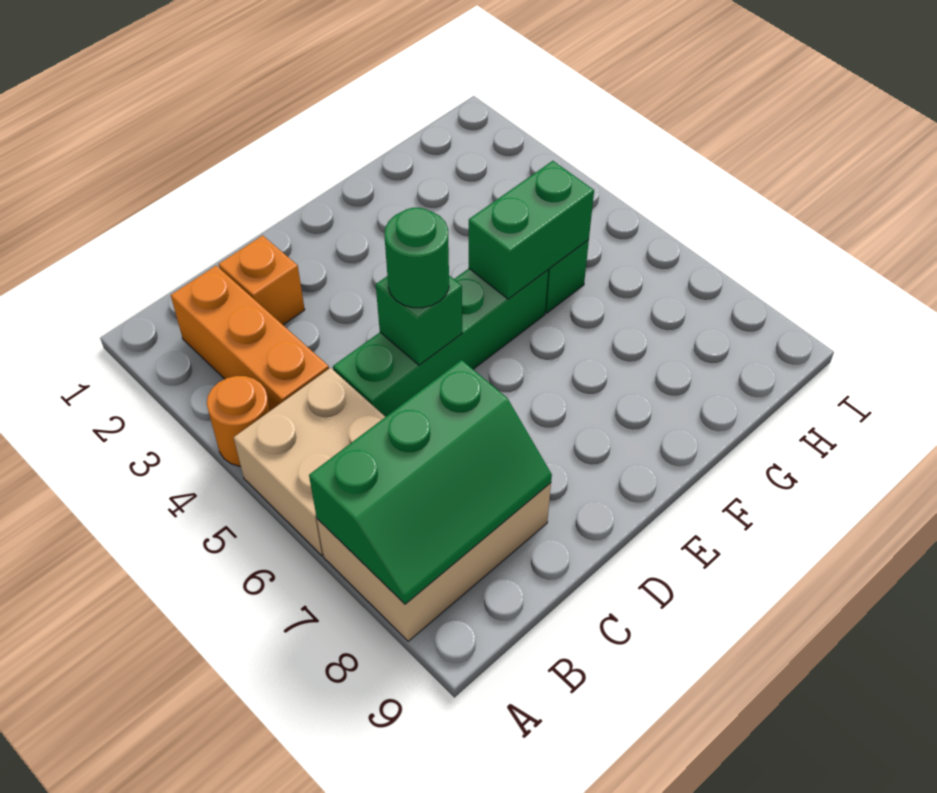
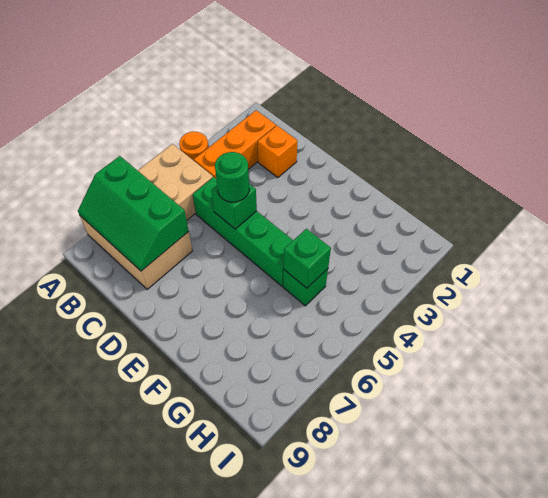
green 1x2 brick [469,161,594,299] -> green 1x1 brick [284,229,331,288]

